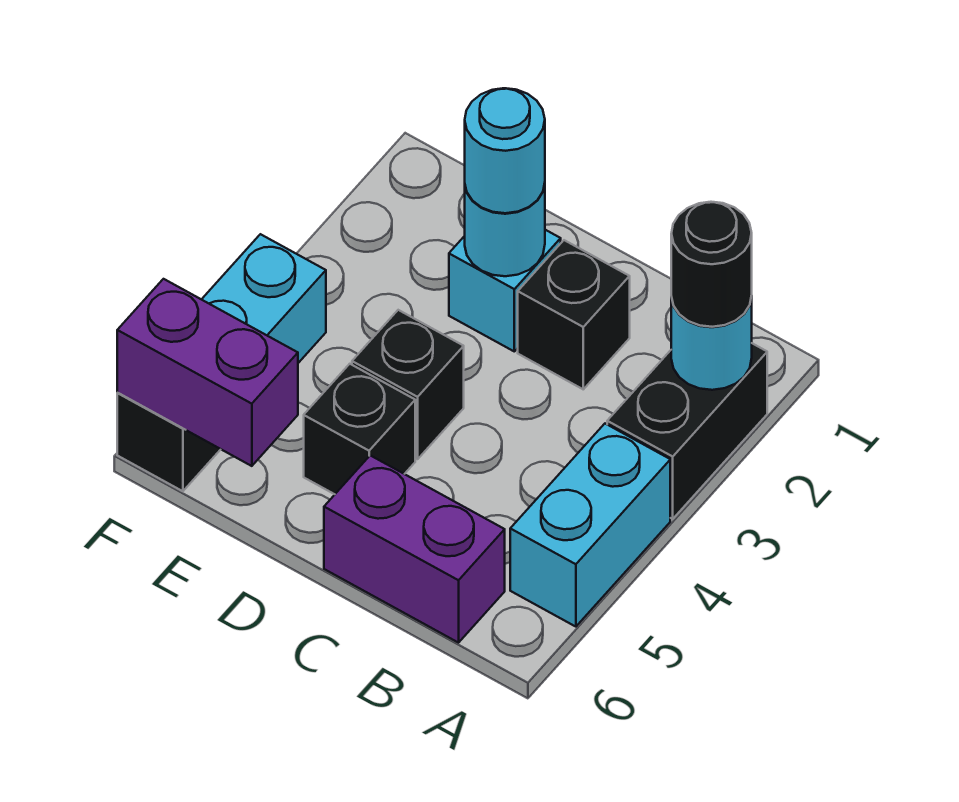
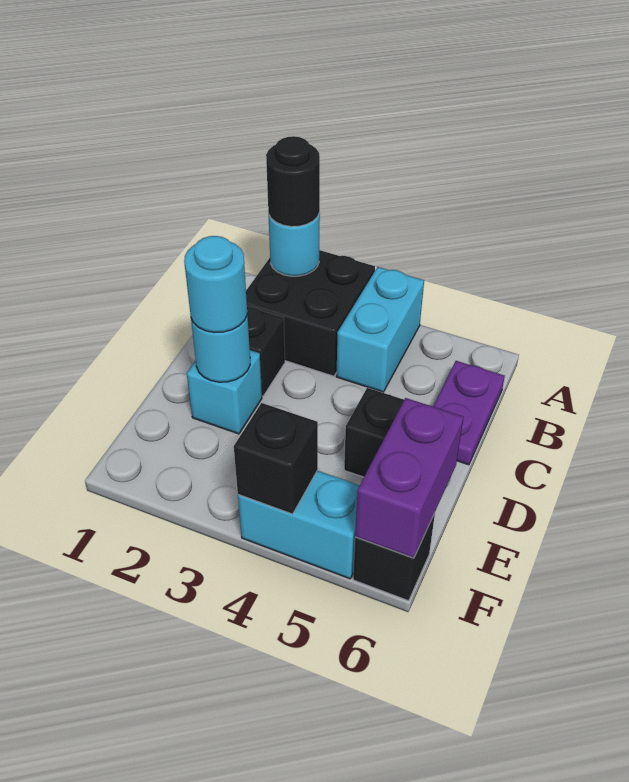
black 1x2 brick [607,343,767,519] -> black 2x2 brick [246,250,375,376]
cyan 1x2 brick [510,424,670,627] -> cyan 1x2 brick turned to [336,267,424,392]
purple 1x2 brick [324,455,505,643] -> purple 1x2 plate [433,361,505,465]
black 1x1 brick [352,310,464,459] -> black 1x1 brick moved to [234,403,318,514]

